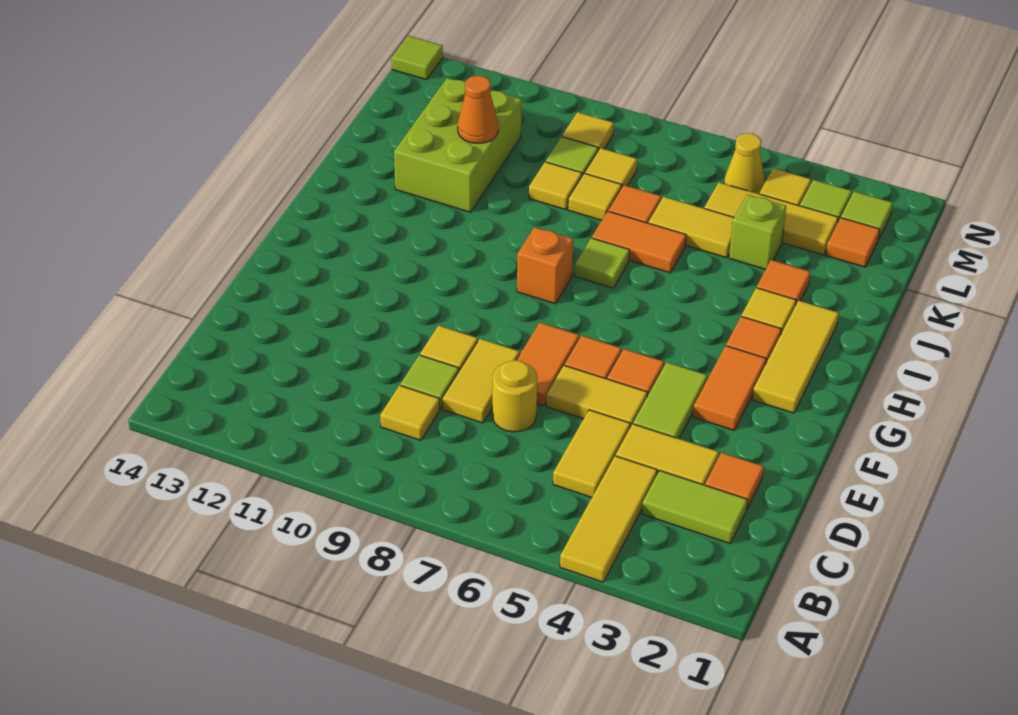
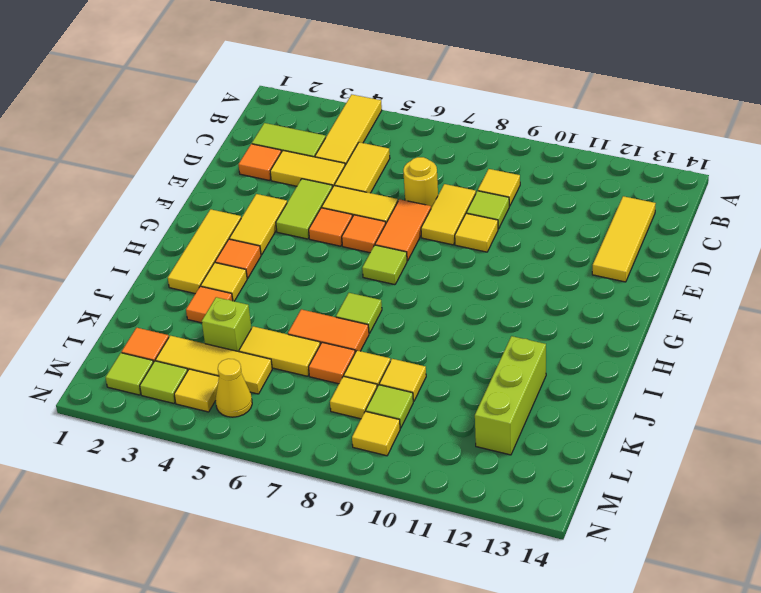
none -> yellow 1x3 tile [592,196,656,282]
orange 1x2 tile [693,346,766,430] -> yellow 1x2 tile [229,194,287,255]
orange 1x1 brick [517,227,573,304] -> none
lime 2x3 brick [394,78,522,212] -> lime 1x3 brick [475,336,546,455]
orange 1x1 cone [458,76,498,143] -> none
lime 1x1 tile [392,36,443,80] -> lime 1x1 tile moved to [362,245,407,285]

